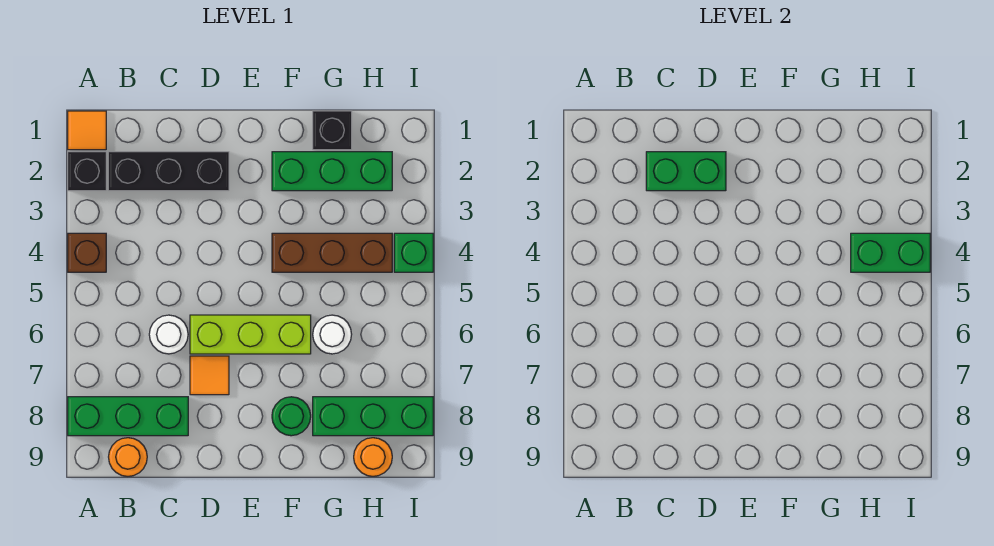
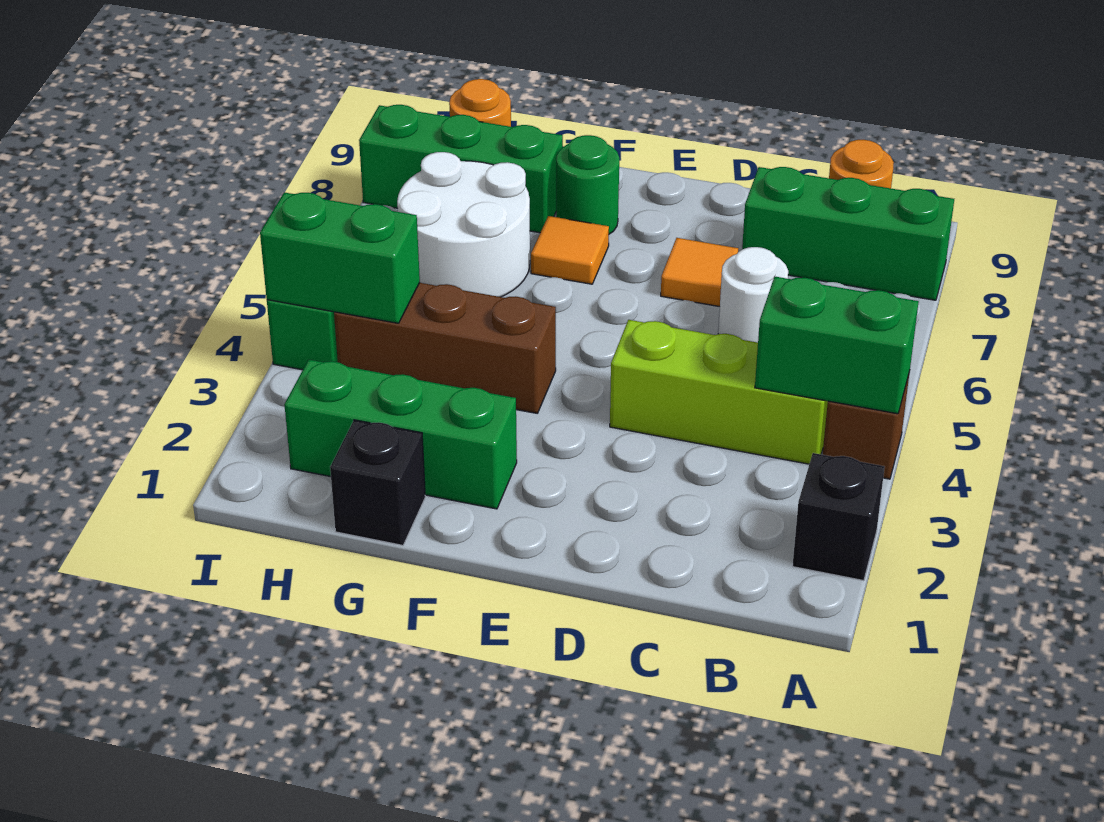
orange 1x1 tile [68,111,106,150] -> orange 1x1 tile moved to [531,216,609,284]
black 1x3 brick [108,152,229,191] -> none
green 1x2 brick [646,152,726,191] -> green 1x2 brick moved to [755,277,919,414]
lime 1x3 brick [190,315,311,354] -> lime 1x3 brick moved to [610,320,828,464]
white 1x1 round brick [313,315,352,354] -> white 2x2 round brick [397,152,530,297]

